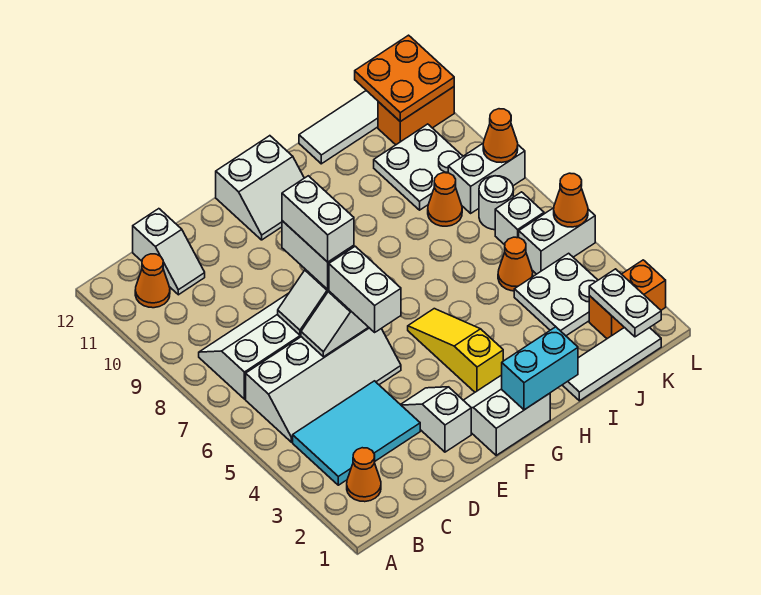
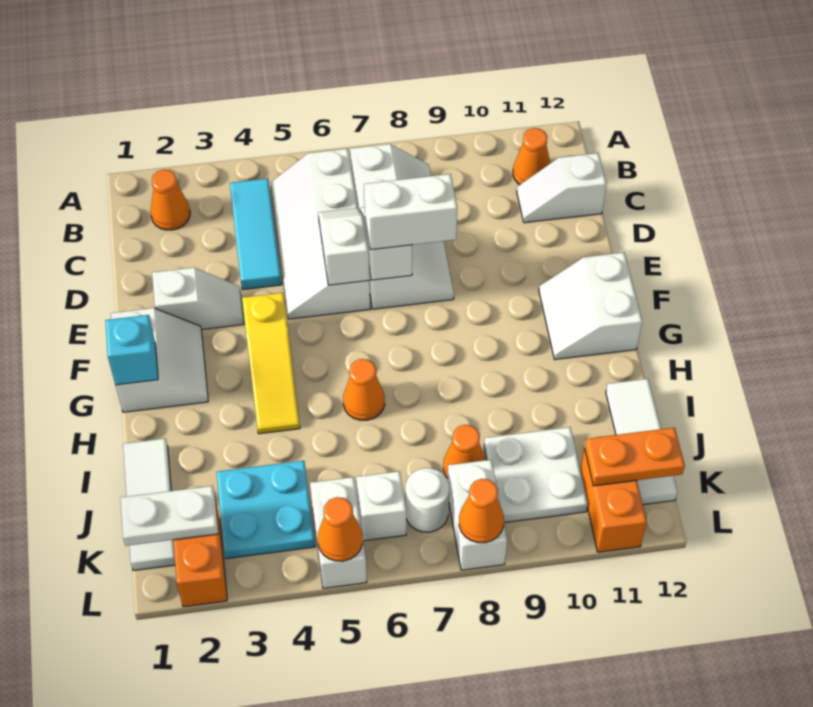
cyan 2x3 tile [293,381,420,485] -> cyan 1x3 tile [230,178,282,290]
white 1x2 brick [329,246,401,332] -> none
white 1x2 brick [282,176,354,262] -> none
cyan 1x2 brick [502,327,578,410] -> cyan 1x1 brick [105,315,158,385]
yellow 1x3 slope [408,309,503,392] -> yellow 1x3 slope turned to [242,293,300,434]
white 2x2 plate [514,253,598,336] -> cyan 2x2 plate [217,461,315,559]
orange 1x1 cone [498,237,533,291] -> orange 1x1 cone moved to [343,359,385,420]
orange 2x2 plate [355,35,454,122] -> orange 1x2 plate [585,428,685,486]

